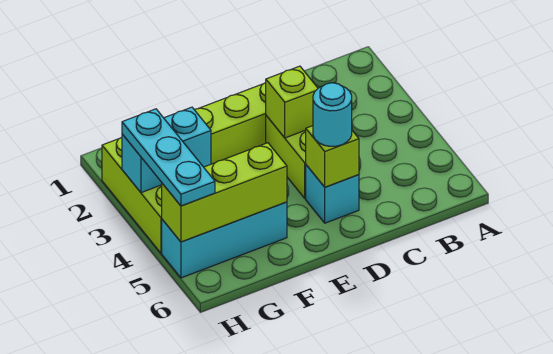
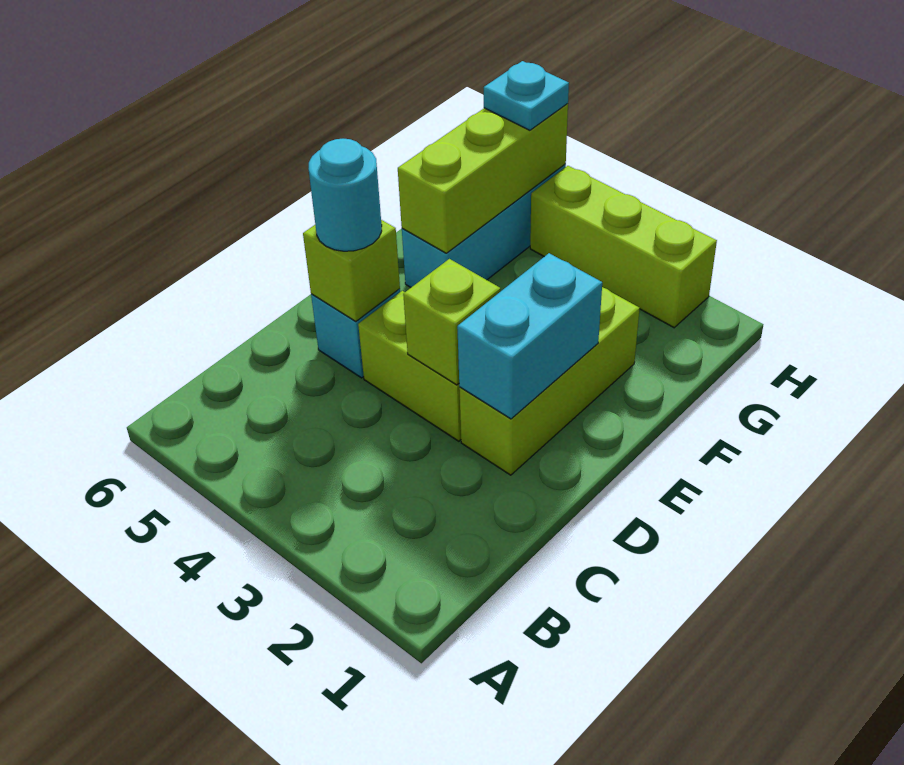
cyan 1x2 brick [122,107,211,193] -> cyan 1x2 brick moved to [457,253,602,419]
cyan 1x3 plate [122,109,215,206] -> cyan 1x1 plate [484,61,569,130]

